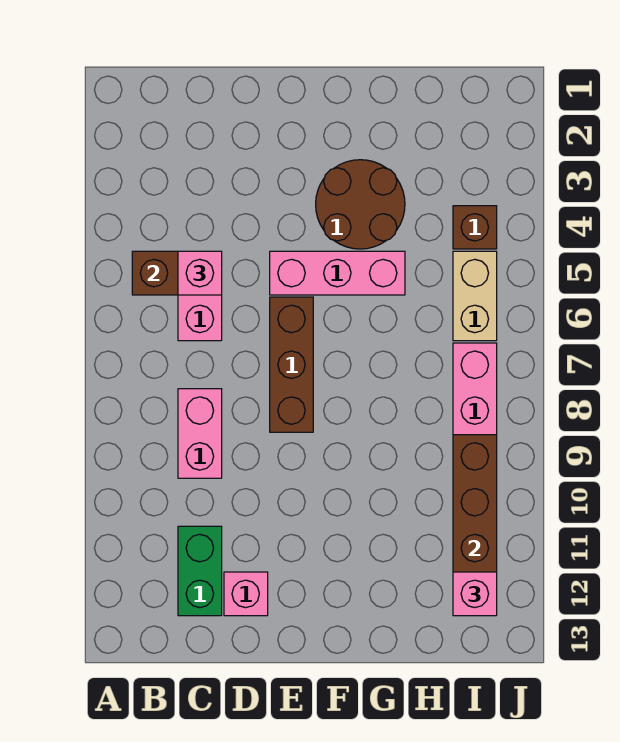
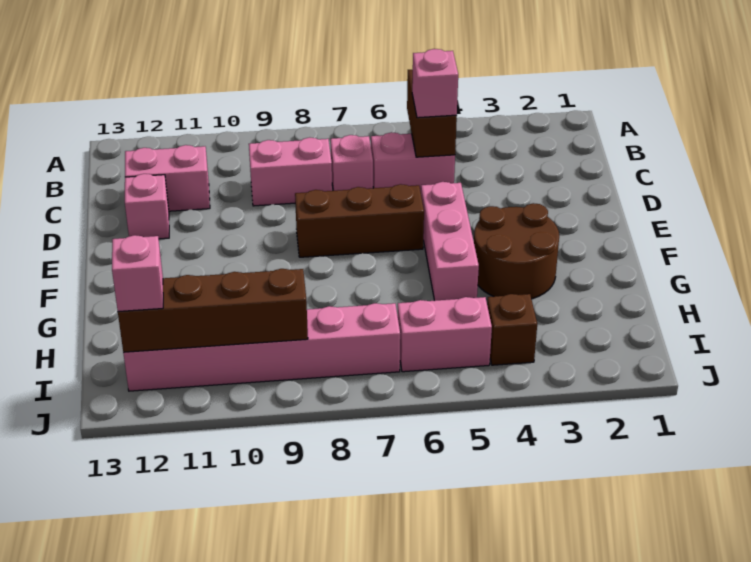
none -> pink 1x1 brick [330,135,373,191]
green 1x2 brick [178,526,222,616] -> pink 1x2 brick [125,145,210,211]
tan 1x2 brick [453,251,497,341] -> pink 1x2 brick [398,297,492,372]

